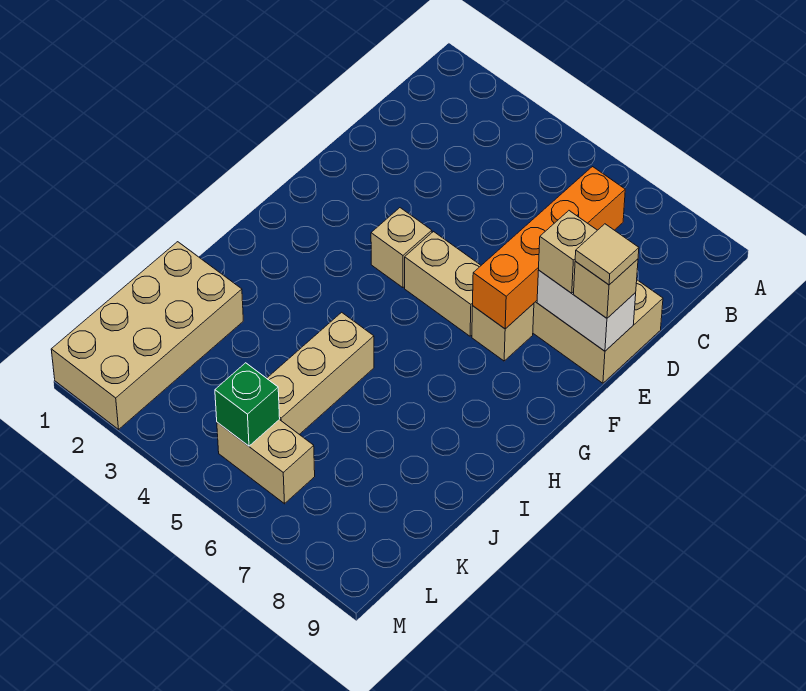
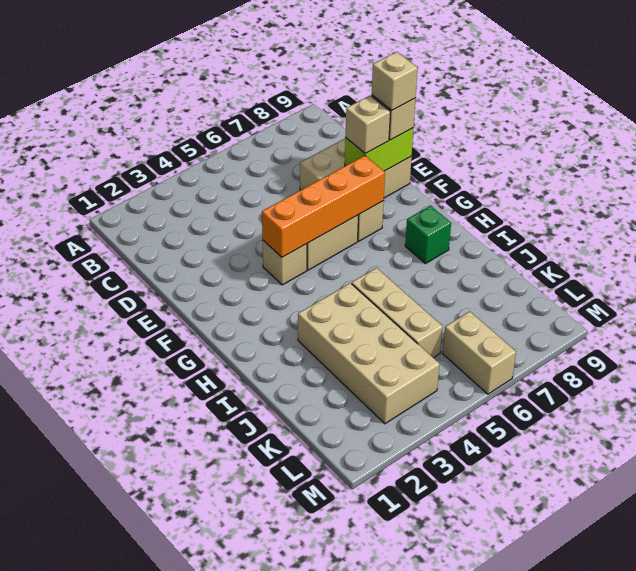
orange 1x4 brick [473,167,625,329] -> orange 1x4 brick turned to [262,156,385,257]
white 1x2 brick [537,270,636,351] -> lime 1x2 brick [345,128,413,171]
tan 1x1 tile [575,224,639,285] -> tan 1x1 brick [372,52,418,110]
tan 2x4 brick [51,242,243,429] -> tan 2x4 brick moved to [298,283,440,424]
tan 1x2 brick [217,420,315,504] -> tan 1x2 brick turned to [443,311,516,394]
green 1x1 brick [215,363,280,446] -> green 1x1 brick moved to [405,206,451,264]

